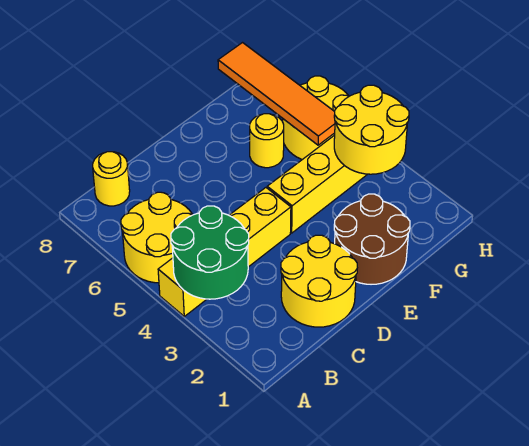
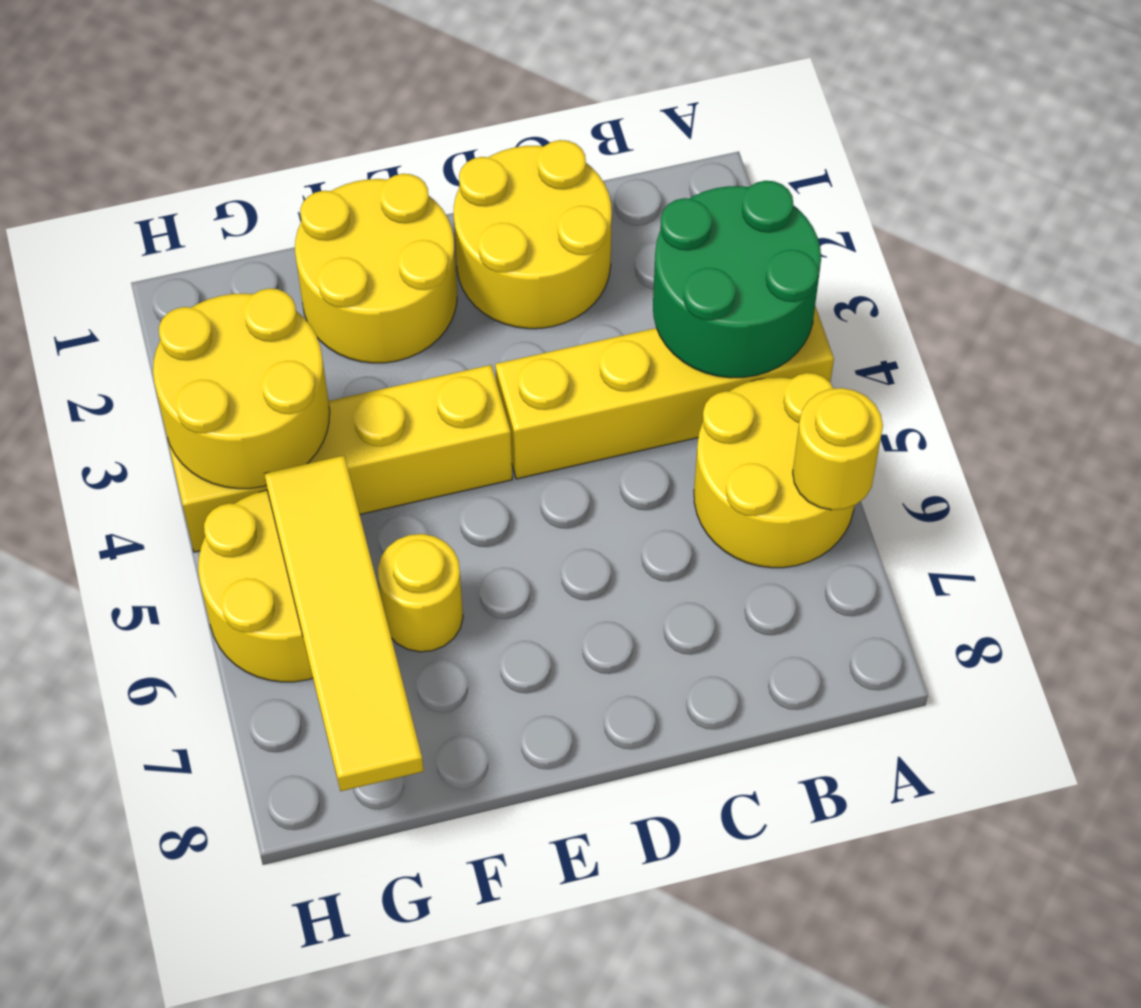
yellow 1x1 round brick [93,152,130,206] -> yellow 1x1 round brick moved to [793,388,883,510]
brown 2x2 round brick [334,194,410,284] -> yellow 2x2 round brick [295,174,457,363]
orange 1x4 tile [218,43,335,145] -> yellow 1x4 tile [264,456,424,791]

